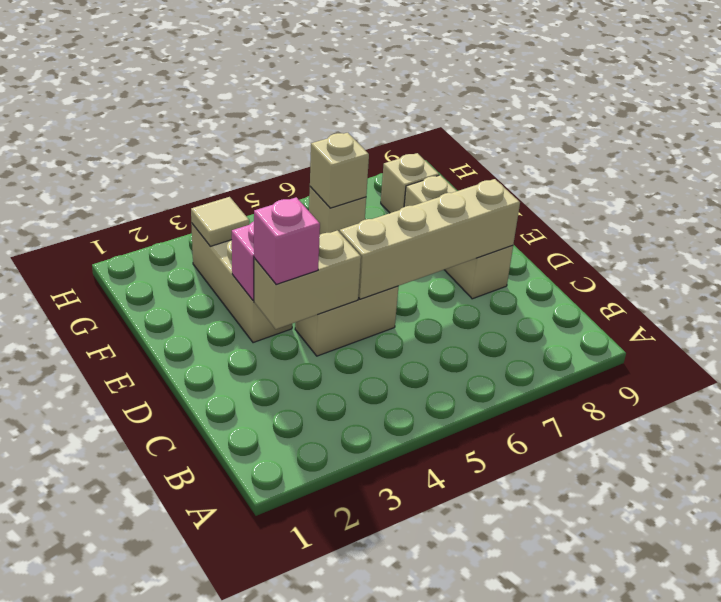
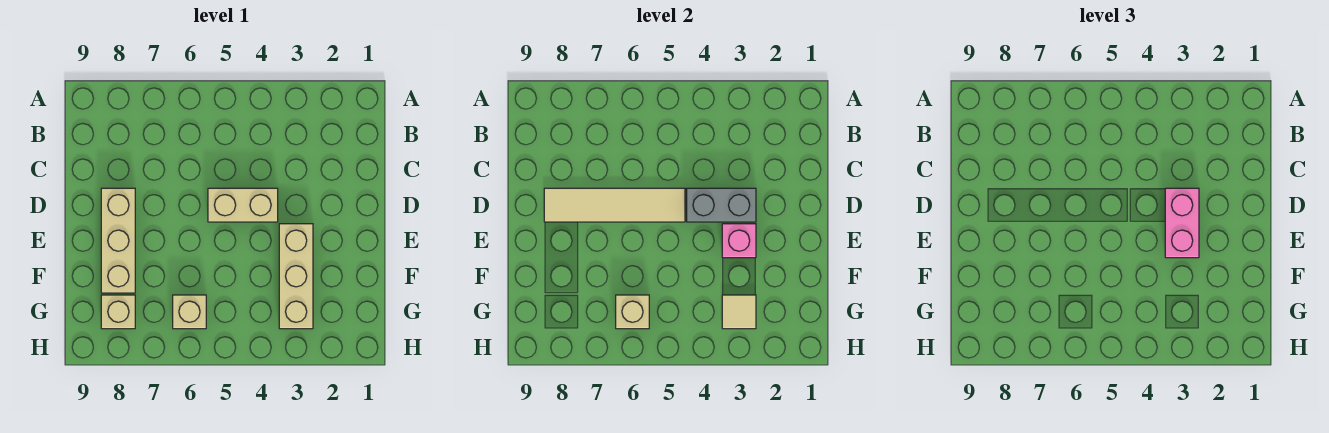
tan 1x2 brick [254,231,361,329] -> grey 1x2 brick [687,188,756,222]
pink 1x1 brick [254,197,320,284] -> pink 1x2 brick [1165,188,1199,258]
tan 1x4 brick [339,179,520,299] -> tan 1x4 tile [544,188,685,222]

